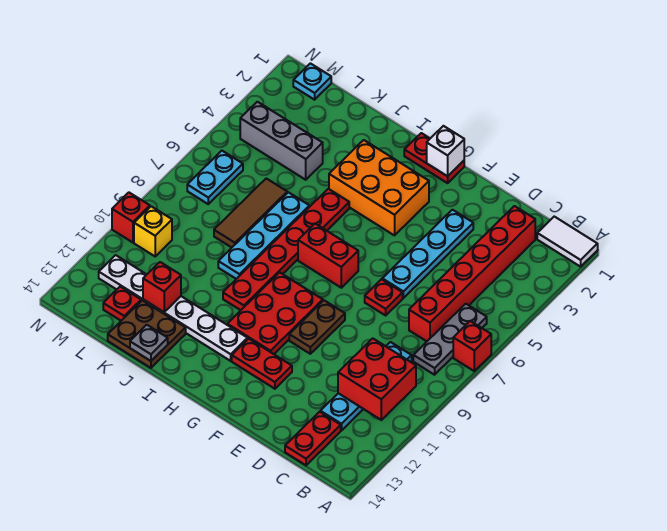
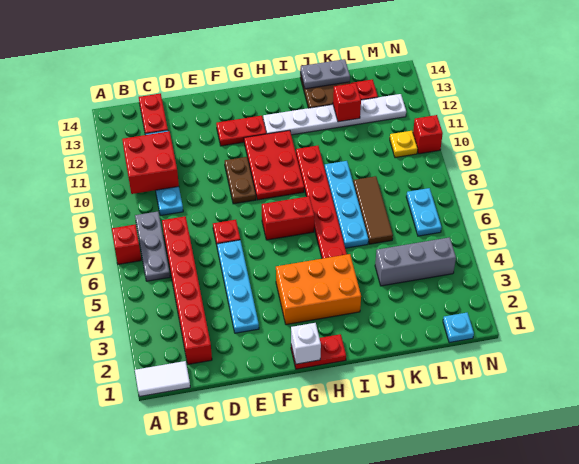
grey 1x1 plate [130,325,168,361] -> grey 1x2 plate [300,59,350,89]
yellow 1x1 brick [134,206,172,256] -> yellow 1x1 plate [390,131,418,158]

